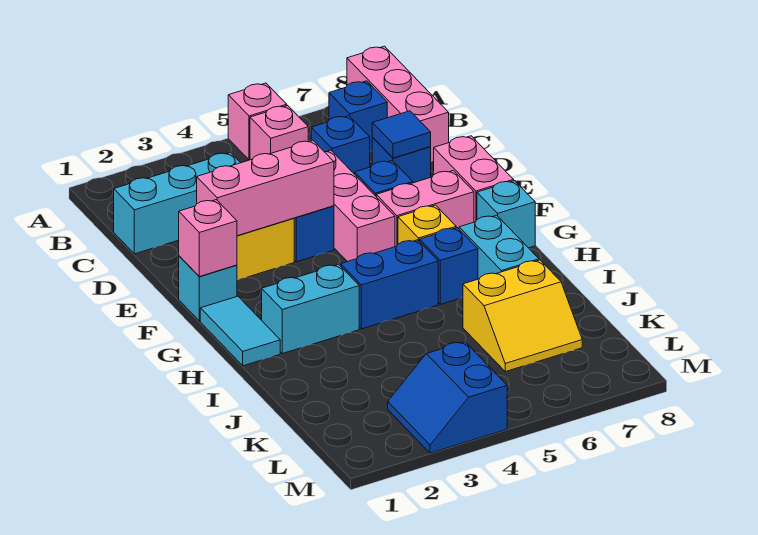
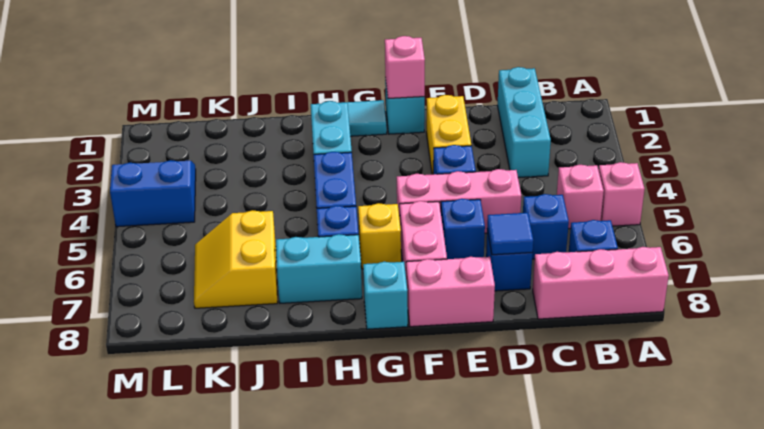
pink 1x3 brick [197,141,334,236] -> none

